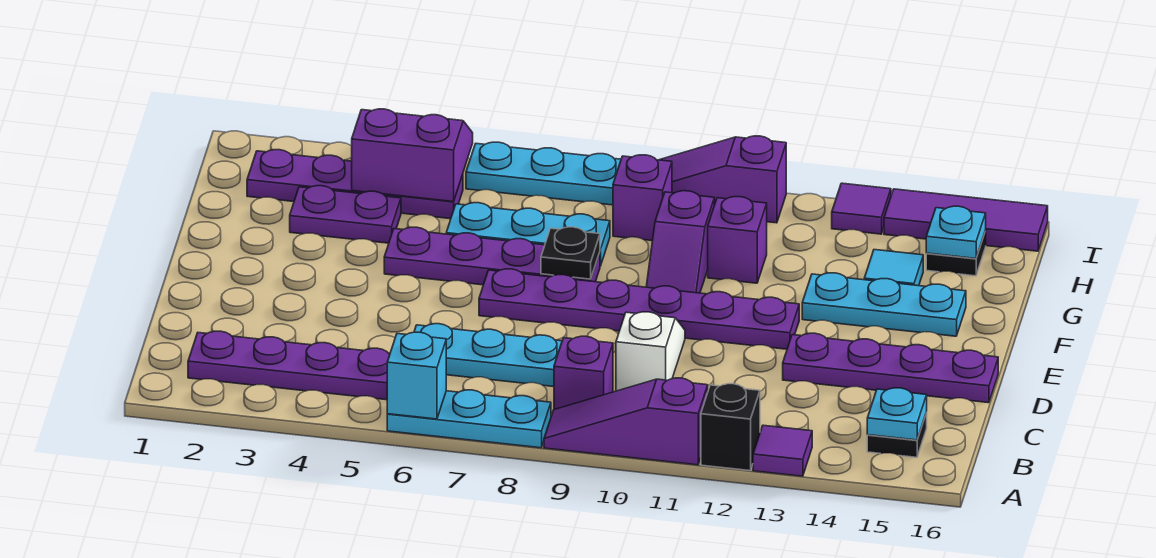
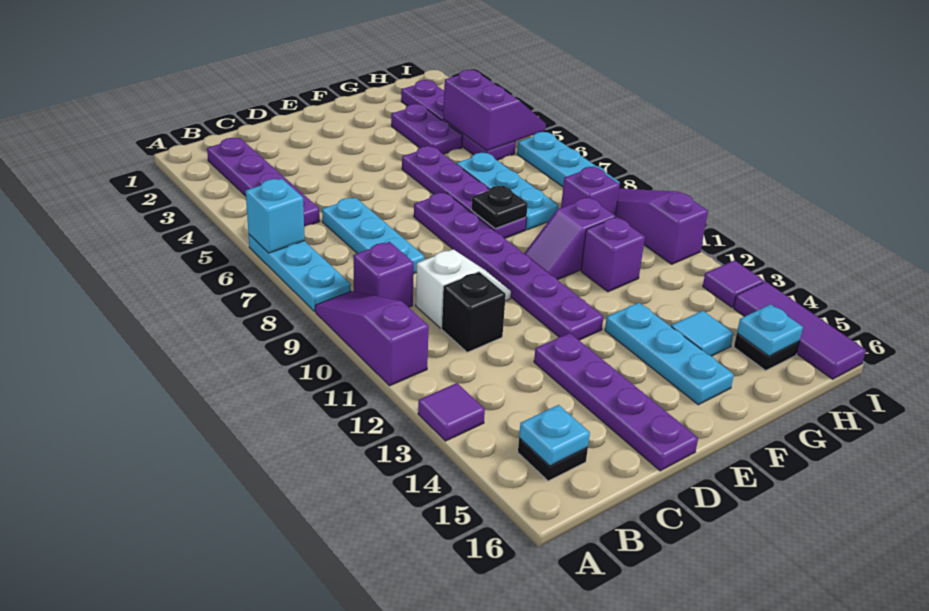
black 1x1 brick [701,384,760,471] -> black 1x1 brick moved to [442,272,506,352]

